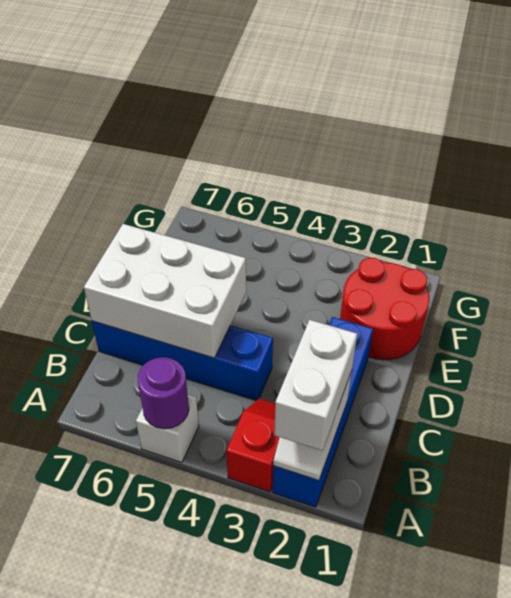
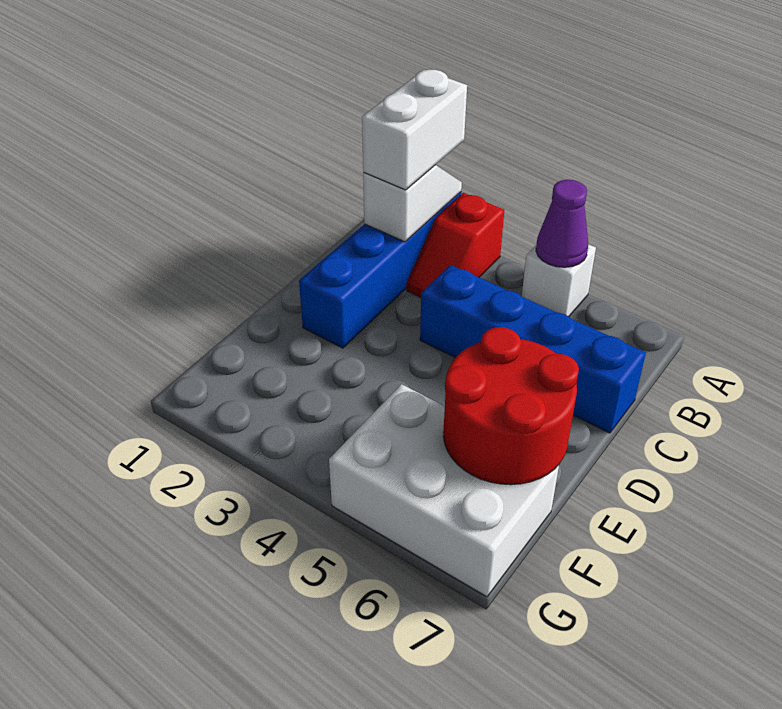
purple 1x1 round brick [138,357,189,429] -> purple 1x1 cone [536,180,588,267]
white 2x3 brick [84,224,246,358] -> white 2x3 brick moved to [329,384,559,597]
red 2x2 round brick [340,258,429,360] -> red 2x2 round brick moved to [443,327,579,485]

